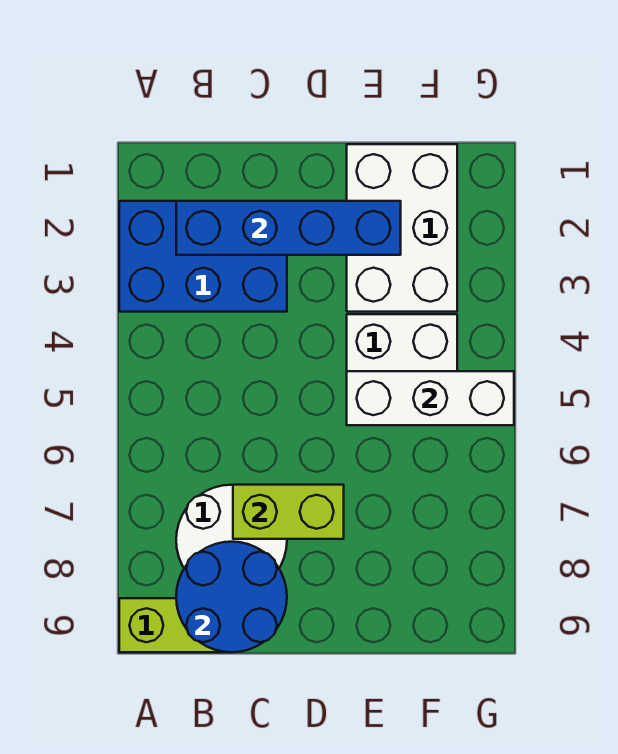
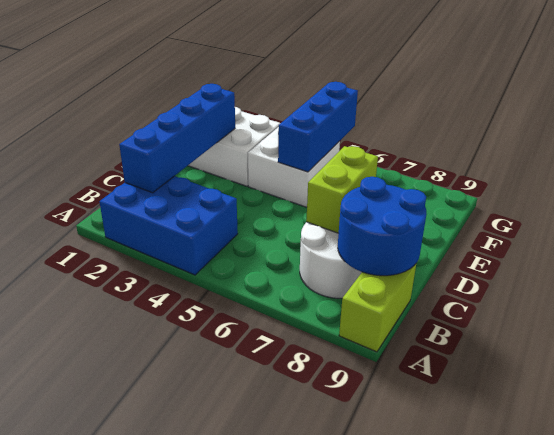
blue 2x3 brick [119,201,287,312] -> blue 2x3 brick turned to [99,176,238,275]
white 1x3 brick [347,371,514,425] -> blue 1x3 brick [278,82,358,172]

